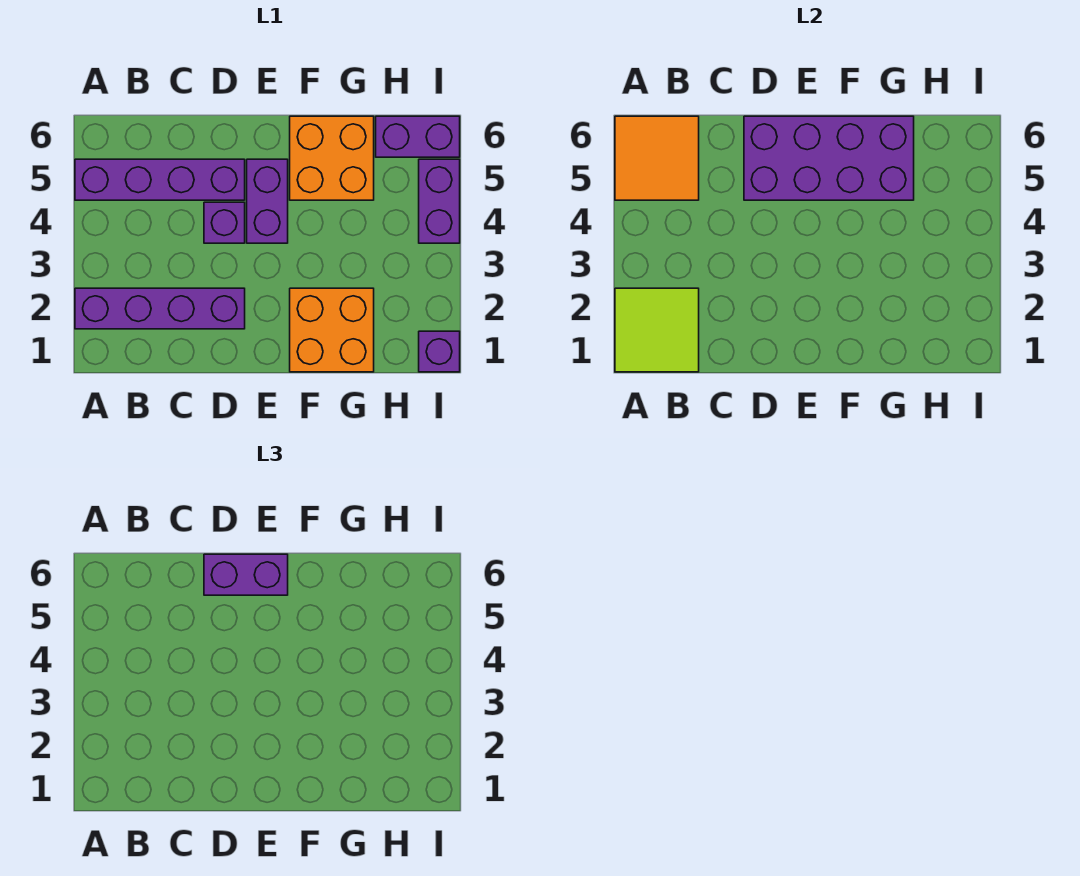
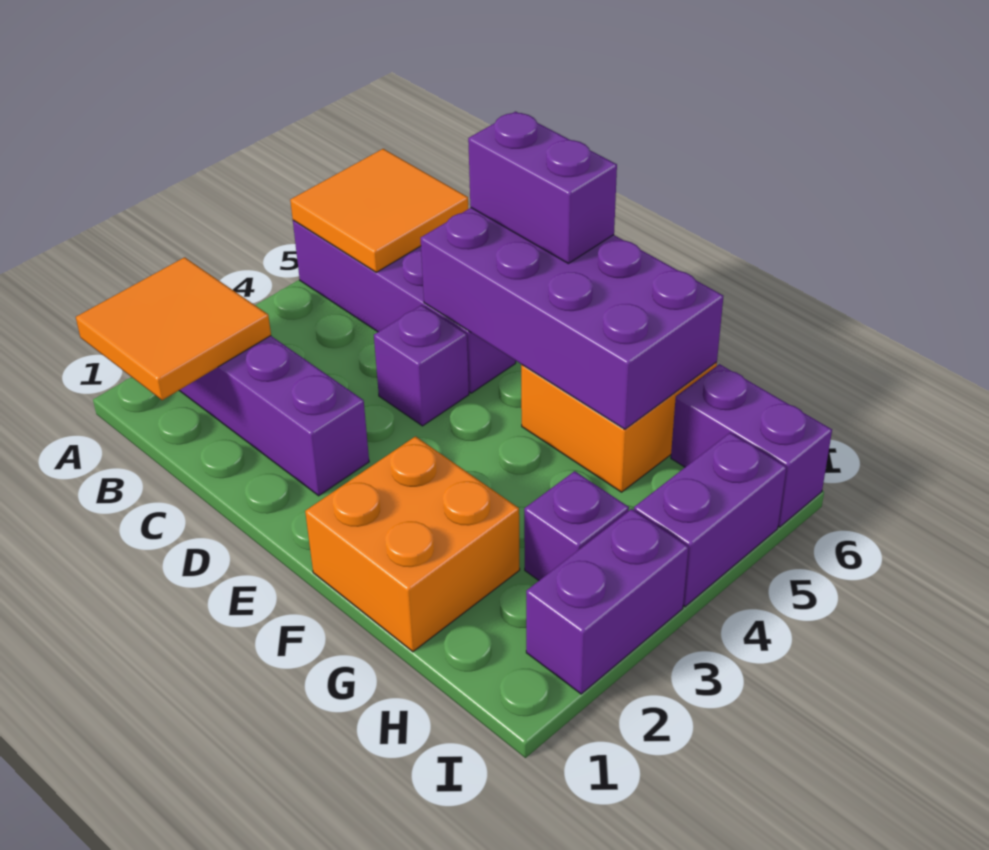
lime 2x2 tile [615,288,699,372] -> orange 2x2 tile [76,257,271,400]
purple 1x2 brick [247,159,288,243] -> purple 1x2 brick moved to [526,509,689,694]
purple 1x1 brick [419,331,460,372] -> purple 1x1 brick moved to [524,471,629,580]

